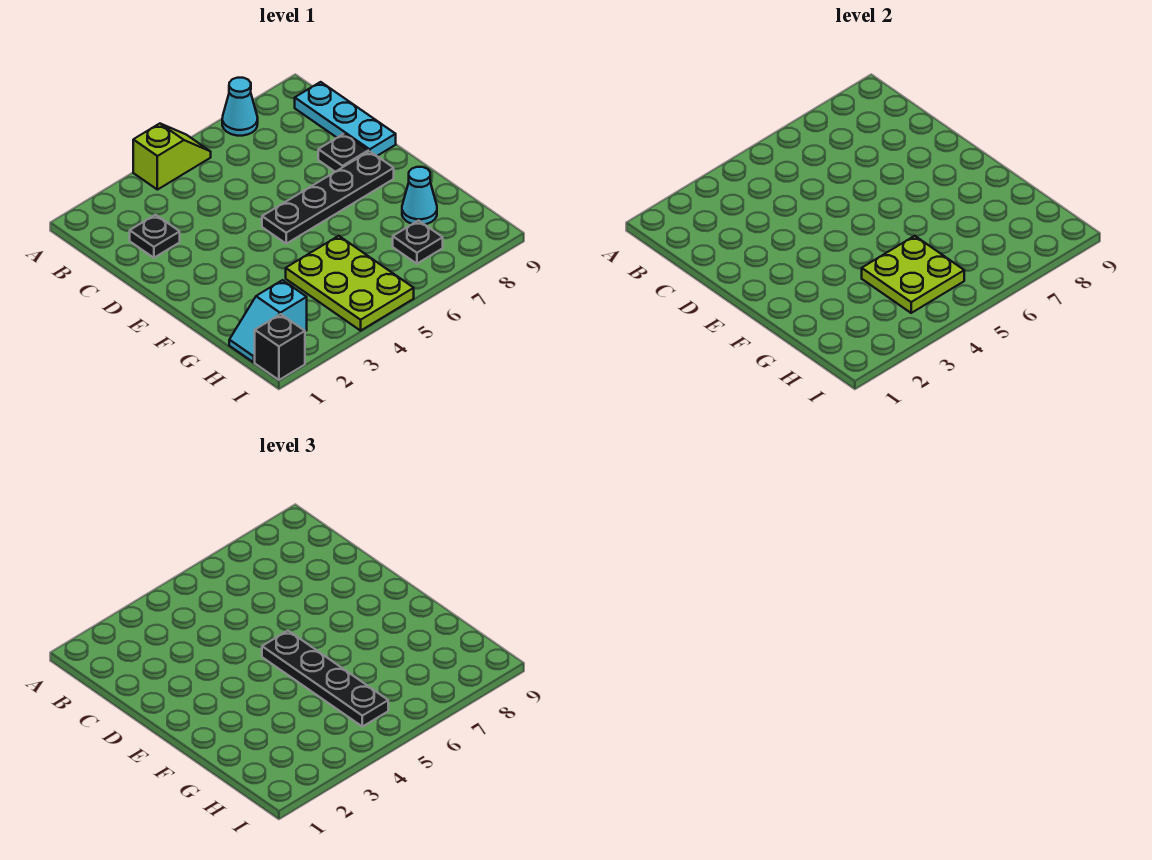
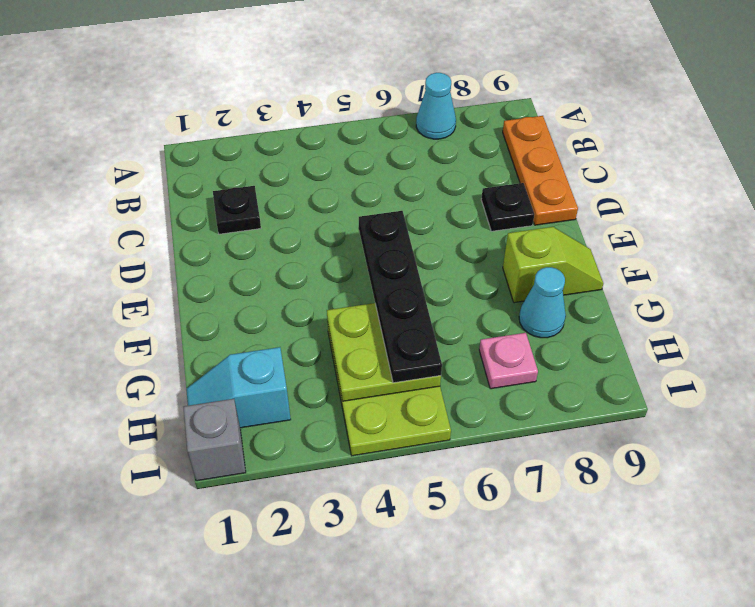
lime 1x2 slope [133,124,211,190] -> lime 1x2 slope moved to [503,227,603,303]
cyan 1x3 plate [295,82,396,156] -> orange 1x3 plate [503,116,578,225]
black 1x4 plate [262,151,394,244] -> none
black 1x1 plate [393,221,443,264] -> pink 1x1 plate [479,333,538,389]
black 1x1 brick [255,314,305,380] -> grey 1x1 brick [183,399,246,481]

